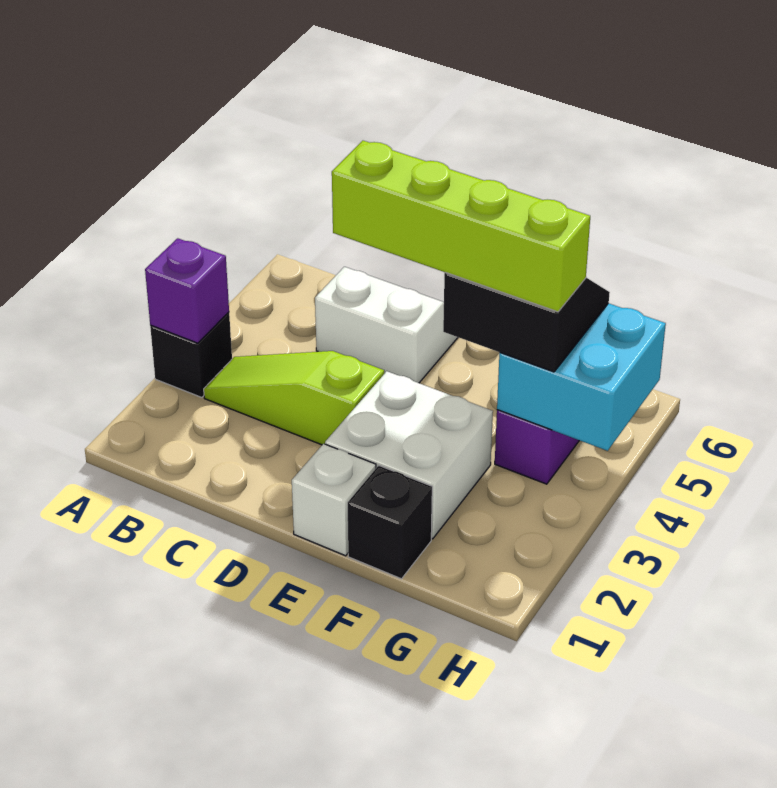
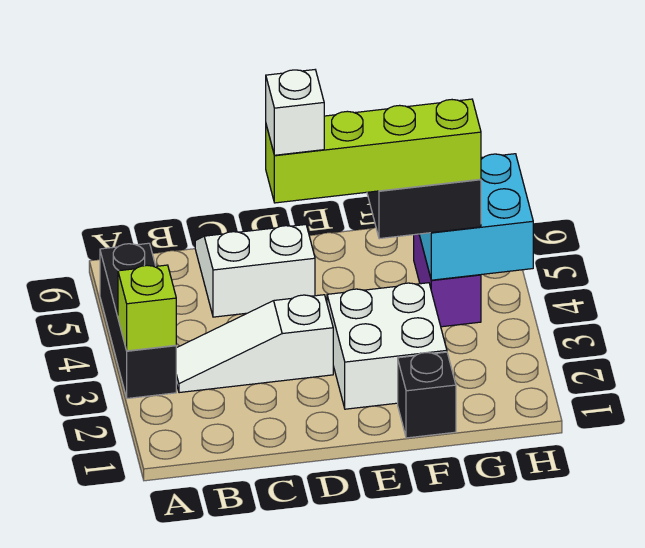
black 1x1 brick [150,312,232,397] -> black 1x3 brick [100,243,176,398]
purple 1x1 brick [145,238,229,343] -> lime 1x1 brick [118,265,176,351]
lime 1x3 slope [204,351,384,445] -> white 1x3 slope [176,295,333,393]
white 1x1 brick [292,444,376,556] -> white 1x1 brick moved to [266,70,324,155]

